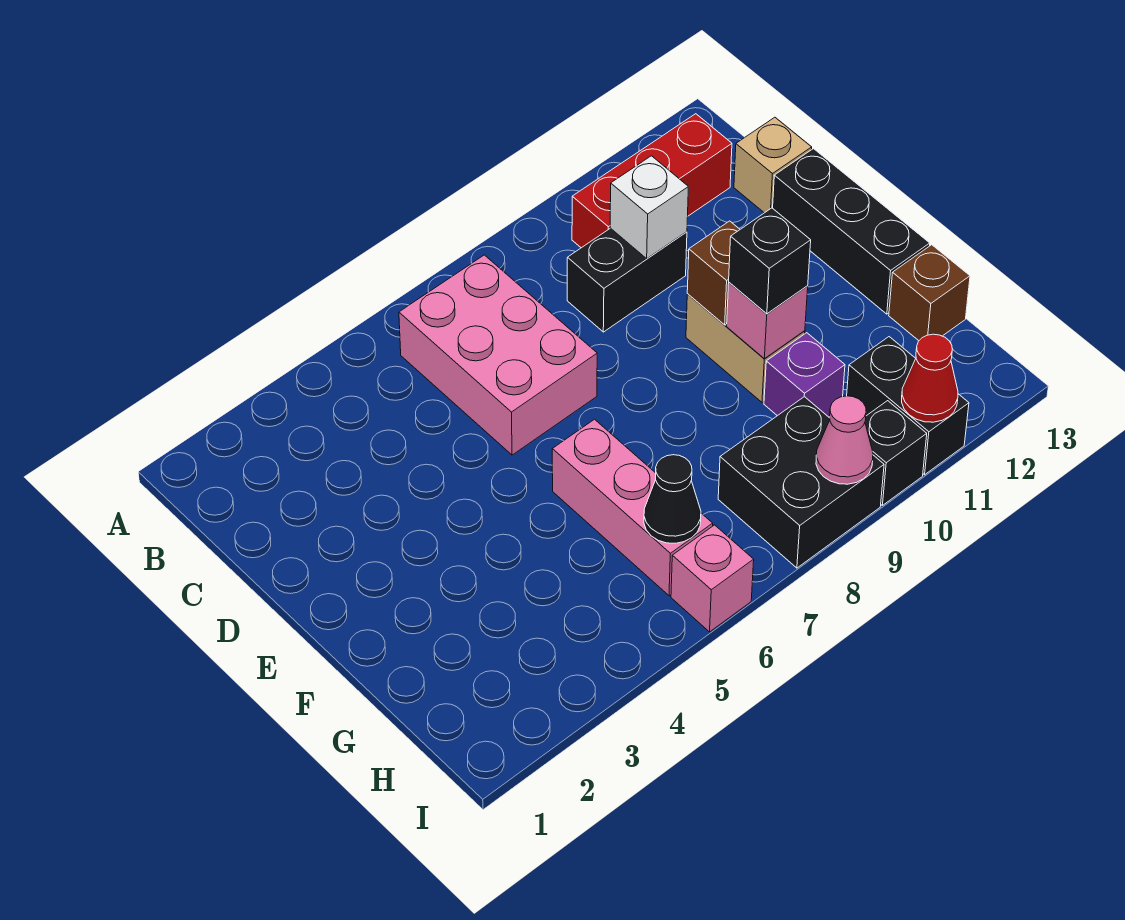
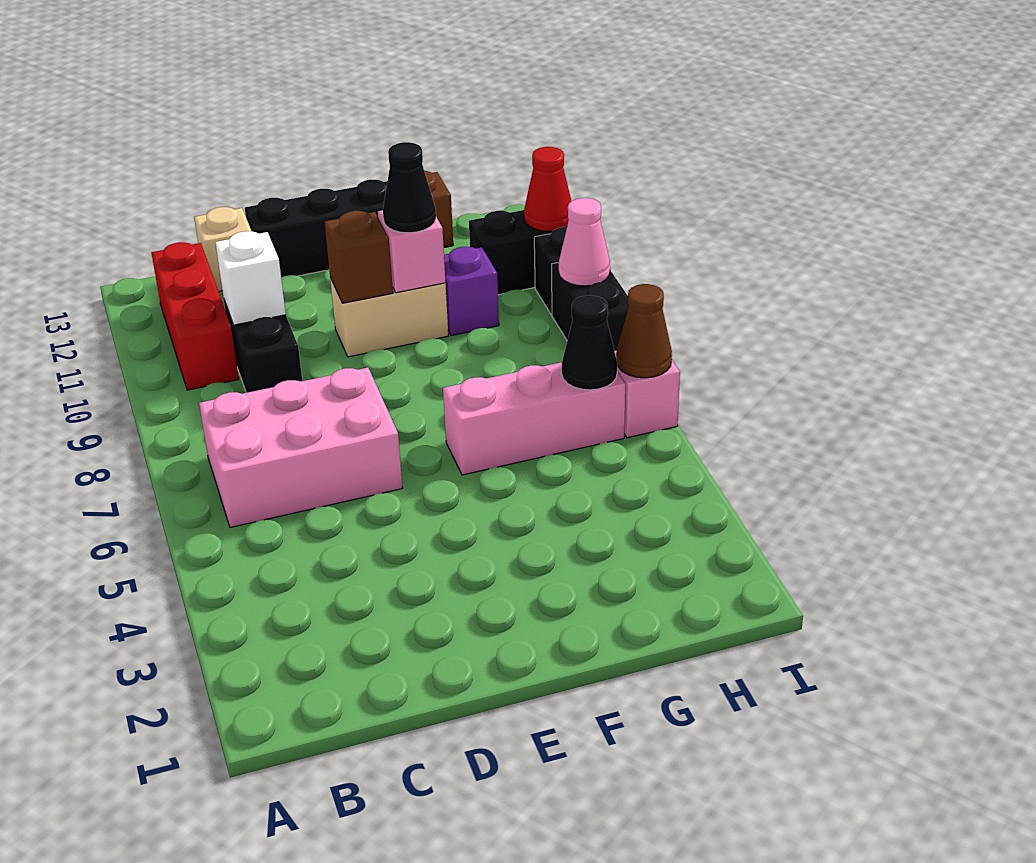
black 1x1 brick [729,208,811,314] -> black 1x1 cone [383,142,436,233]
black 2x2 brick [718,397,884,568] -> black 1x2 brick [552,262,628,351]
none -> brown 1x1 cone [616,284,672,378]

